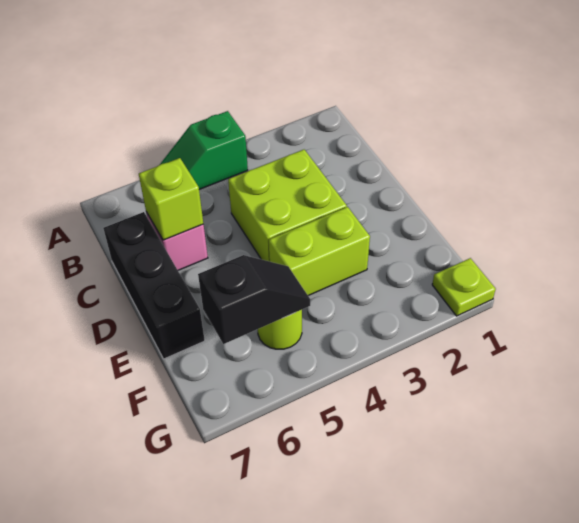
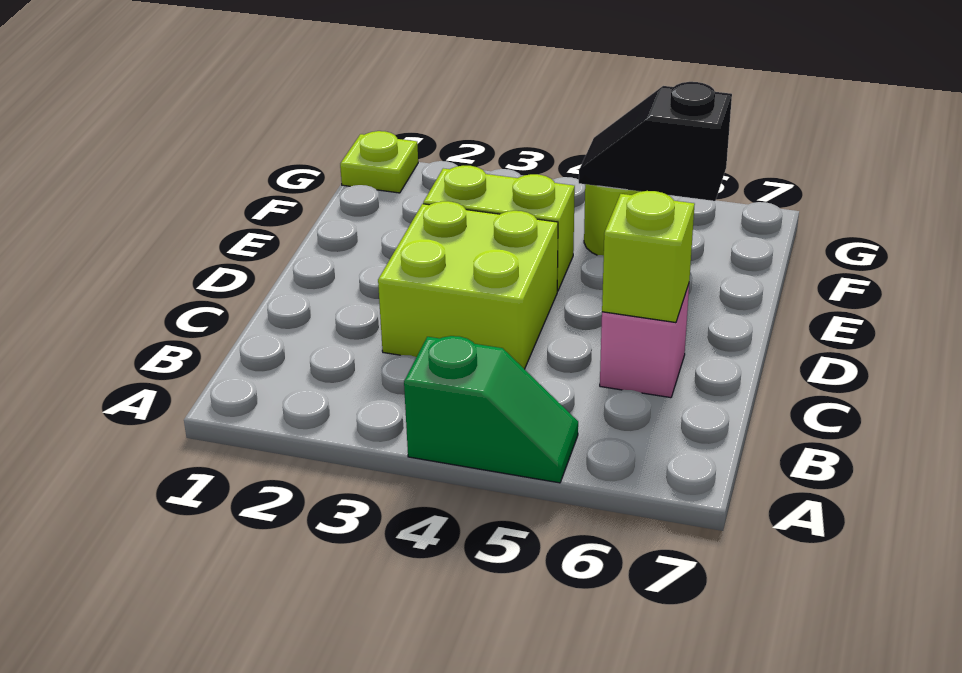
black 1x3 brick [103,212,205,359] -> none

